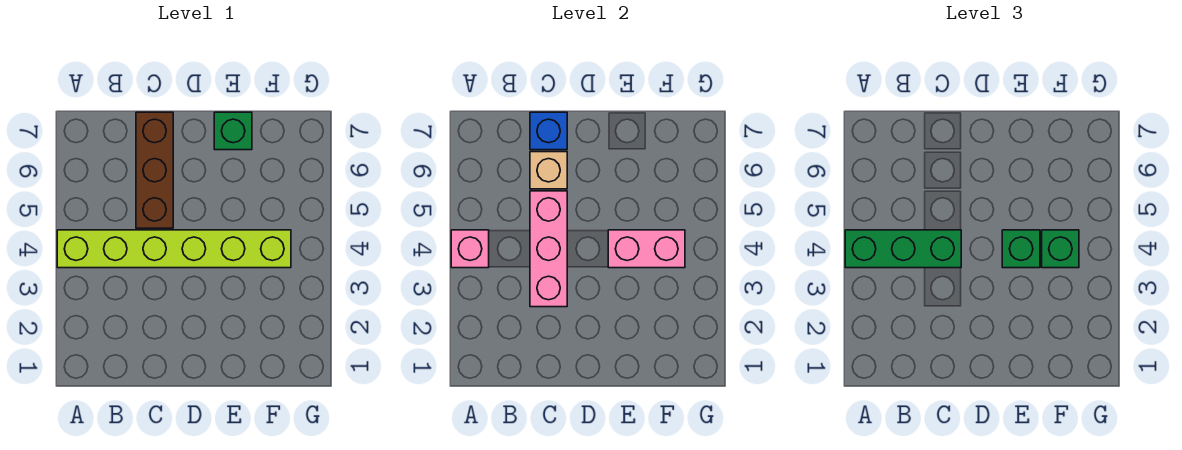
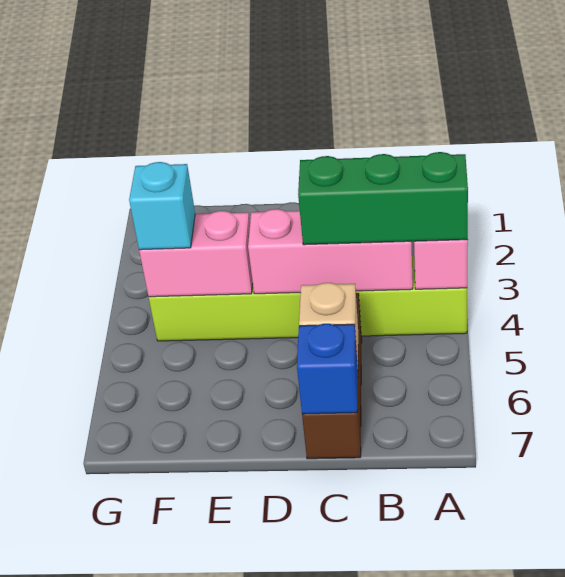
pink 1x3 brick [530,191,567,307] -> pink 1x3 brick turned to [248,209,413,294]
green 1x1 brick [1002,230,1040,268] -> none
green 1x1 brick [214,112,252,150] -> none
green 1x1 brick [1042,230,1079,268] -> cyan 1x1 brick [129,162,195,250]

